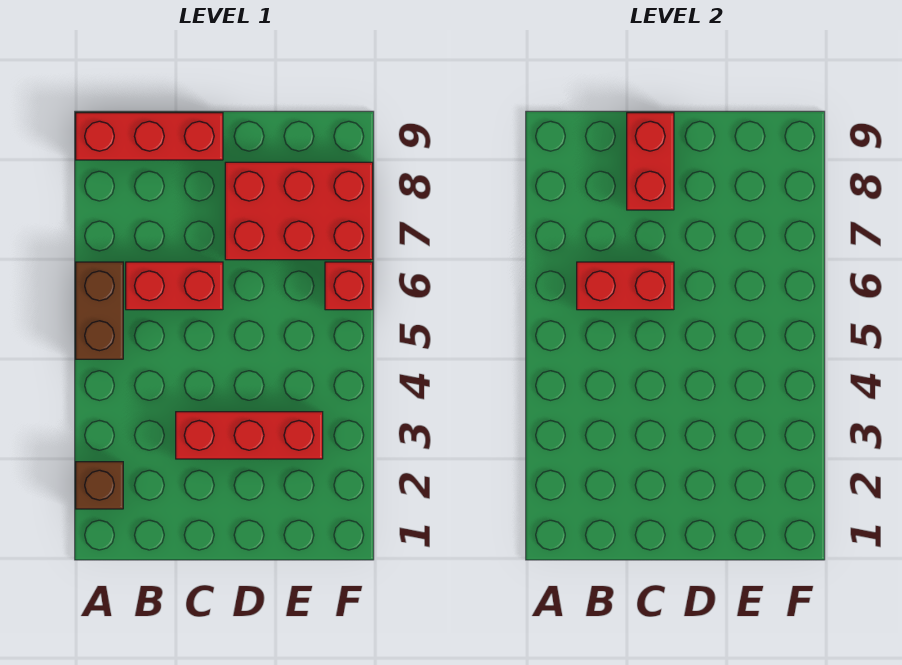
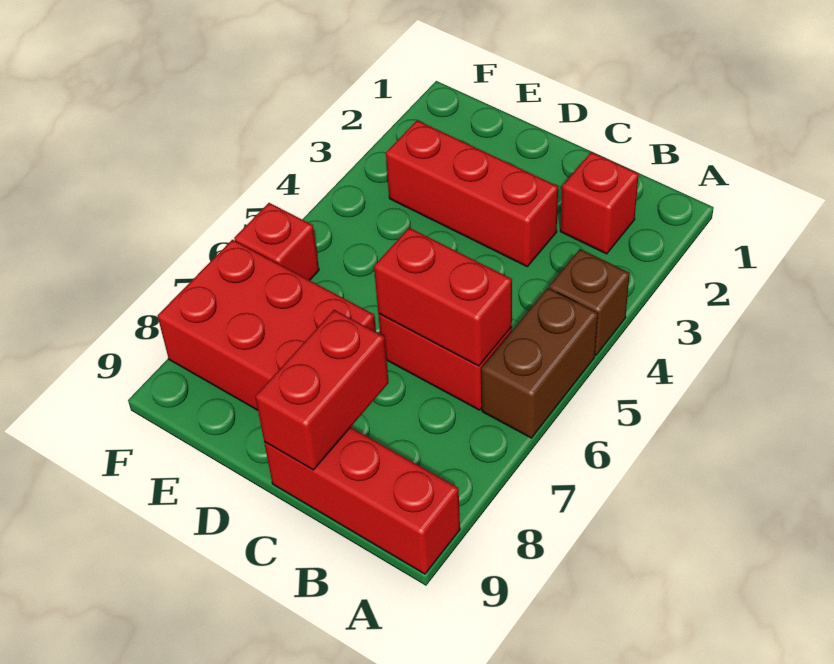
brown 1x1 brick [76,462,123,509] -> brown 1x1 brick moved to [549,249,630,355]
none -> red 1x1 brick [560,152,639,254]

